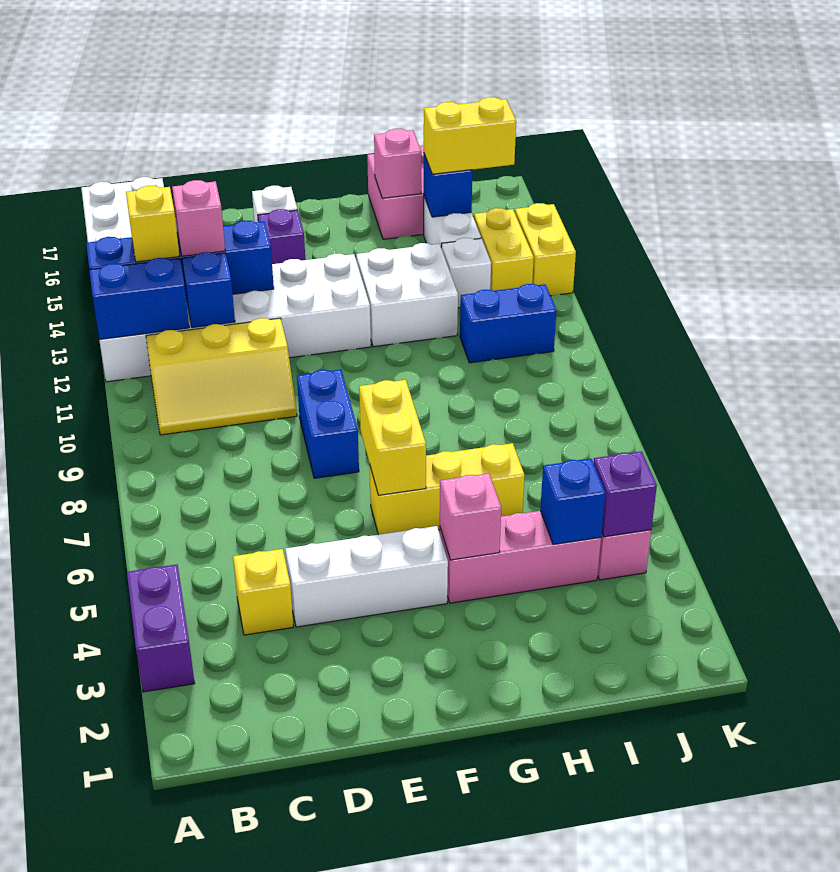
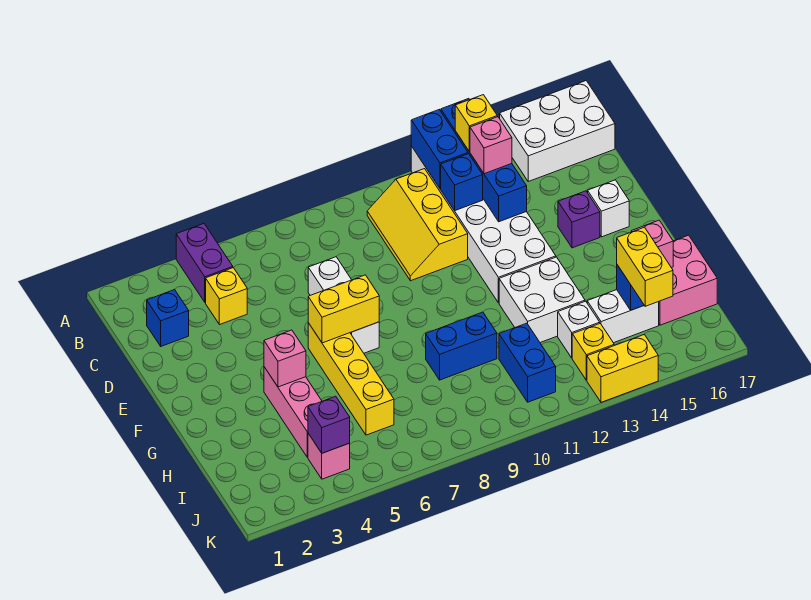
purple 1x2 brick [127,564,195,692] -> purple 1x2 brick turned to [176,224,233,302]
white 1x3 brick [285,526,448,627] -> white 1x3 brick moved to [308,257,379,353]
blue 1x2 brick [297,370,359,478] -> blue 1x2 brick moved to [426,312,497,380]
yellow 1x3 brick [370,443,525,535] -> yellow 1x4 brick [308,323,394,435]
blue 1x1 brick [540,459,605,544] -> blue 1x1 brick moved to [147,290,189,346]
yellow 1x2 brick [474,208,534,291] -> yellow 1x1 brick [572,324,614,380]

